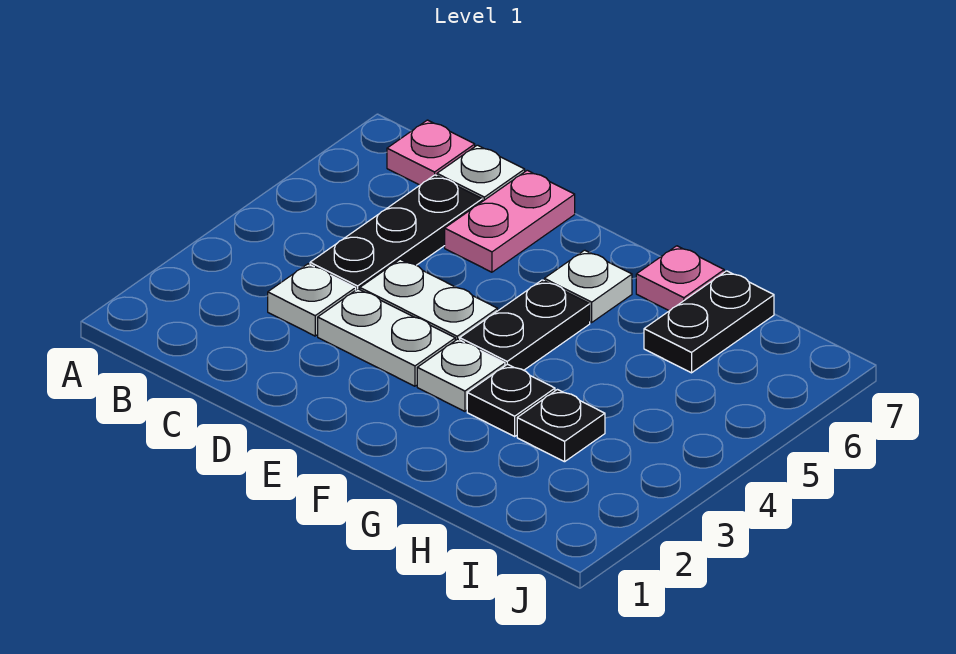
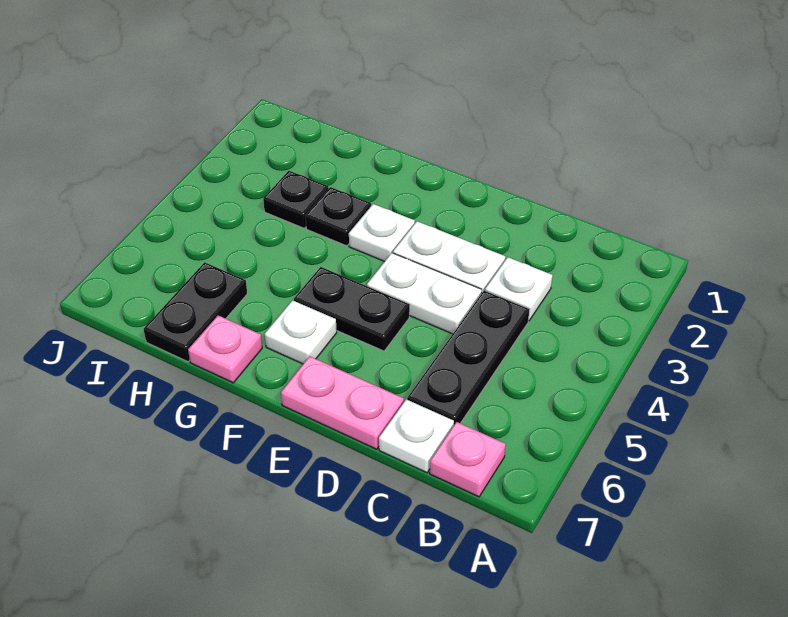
pink 1x2 plate [445,170,575,272] -> pink 1x2 plate turned to [281,356,404,449]
black 1x2 plate [460,280,590,370] -> black 1x2 plate turned to [294,267,410,351]

